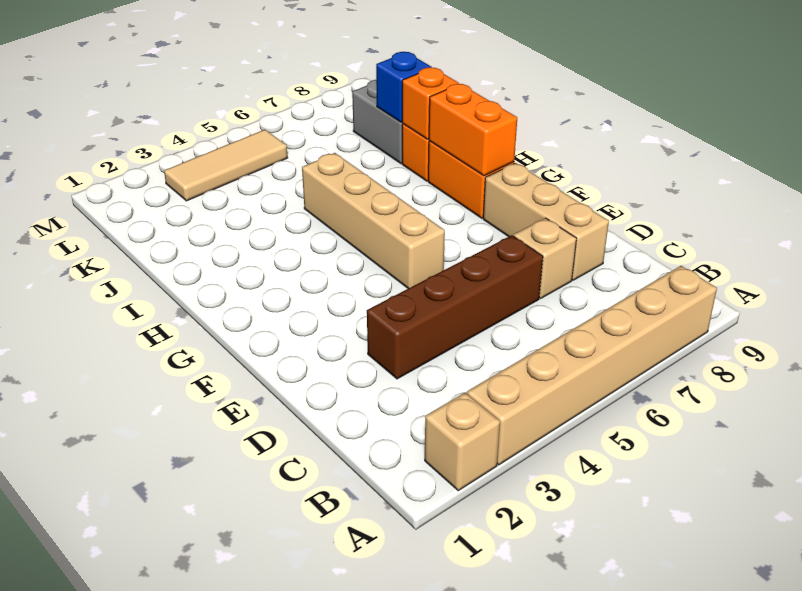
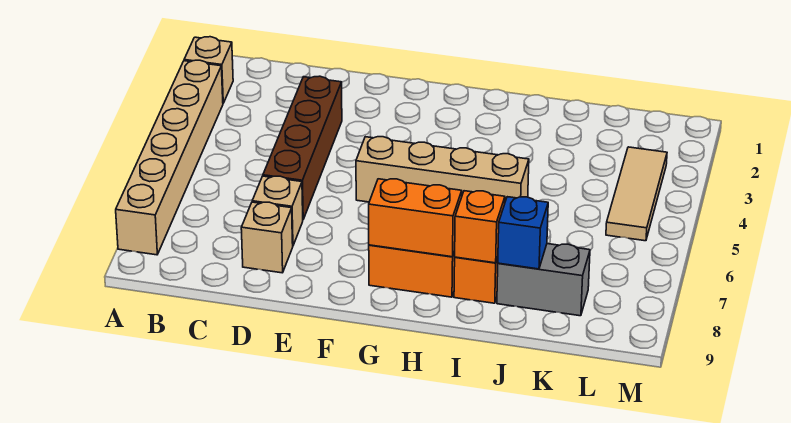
tan 1x3 brick [483,163,609,280] -> tan 1x1 brick [241,202,293,273]

